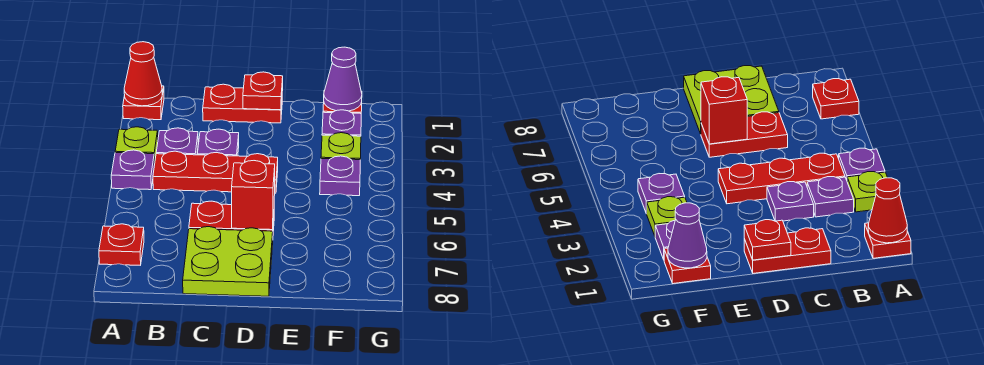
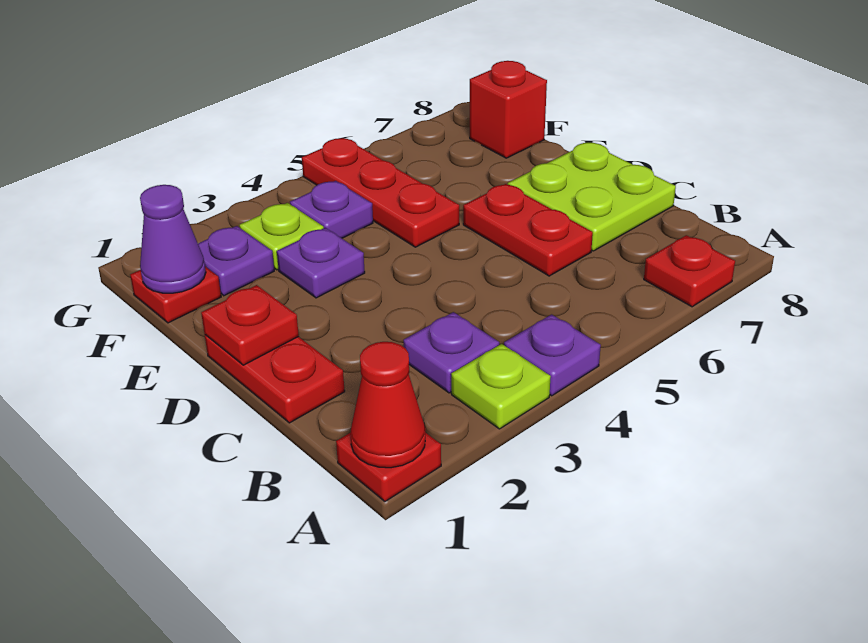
red 1x3 plate [153,151,278,193] -> red 1x3 plate moved to [302,138,459,247]
purple 1x1 plate [197,129,239,156] -> purple 1x1 plate moved to [277,228,365,298]
red 1x1 brick [232,161,275,230] -> red 1x1 brick moved to [470,61,547,158]

